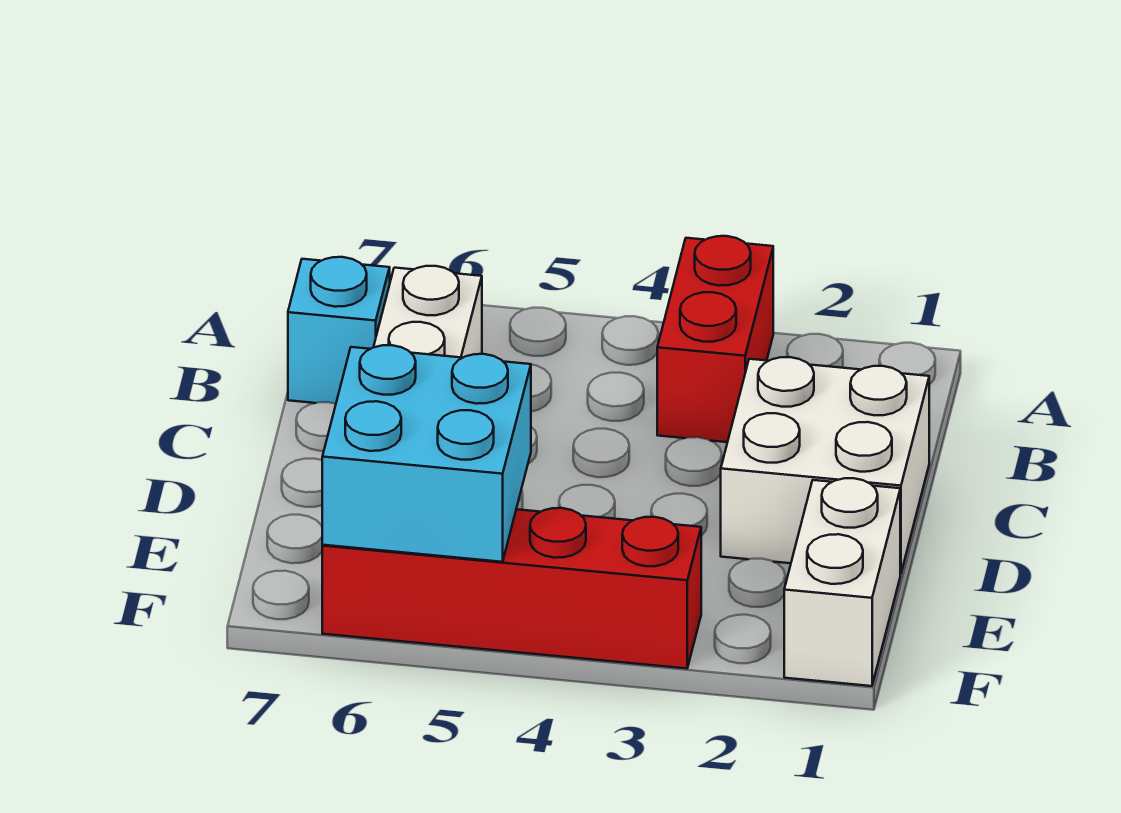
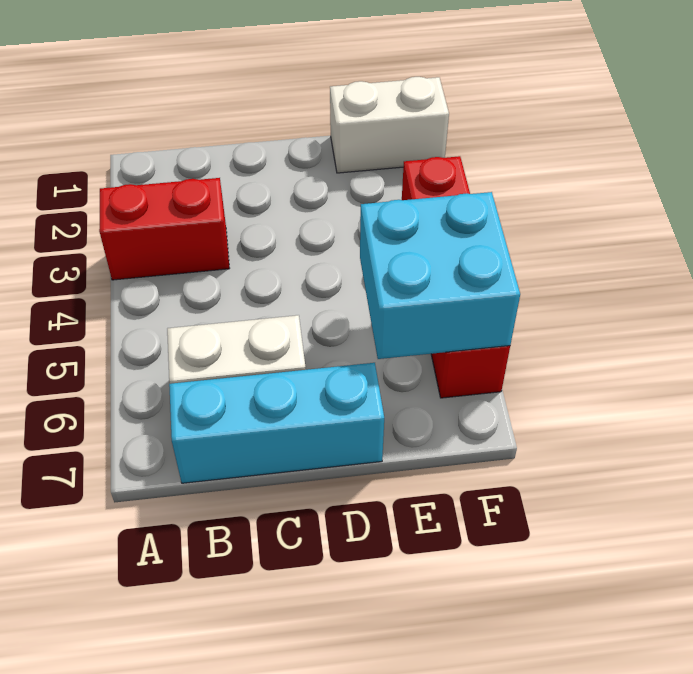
cyan 1x1 brick [288,257,390,404] -> cyan 1x3 brick [169,363,384,483]
white 2x2 brick [721,357,929,574] -> none

